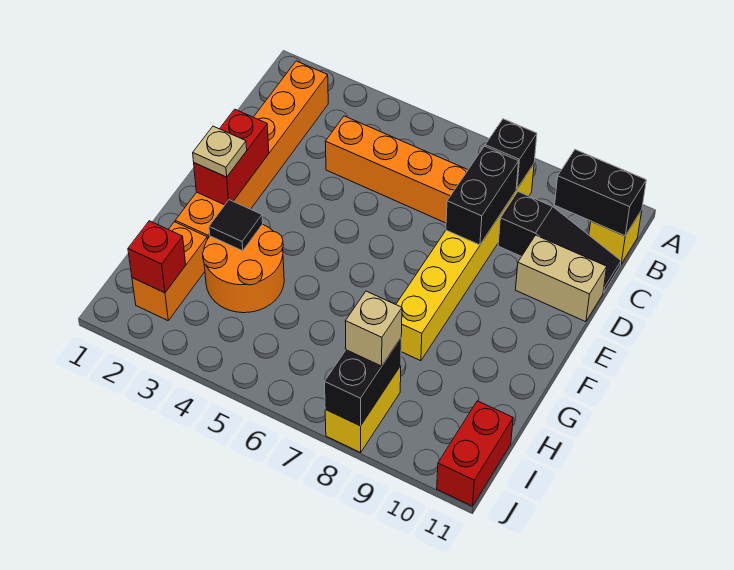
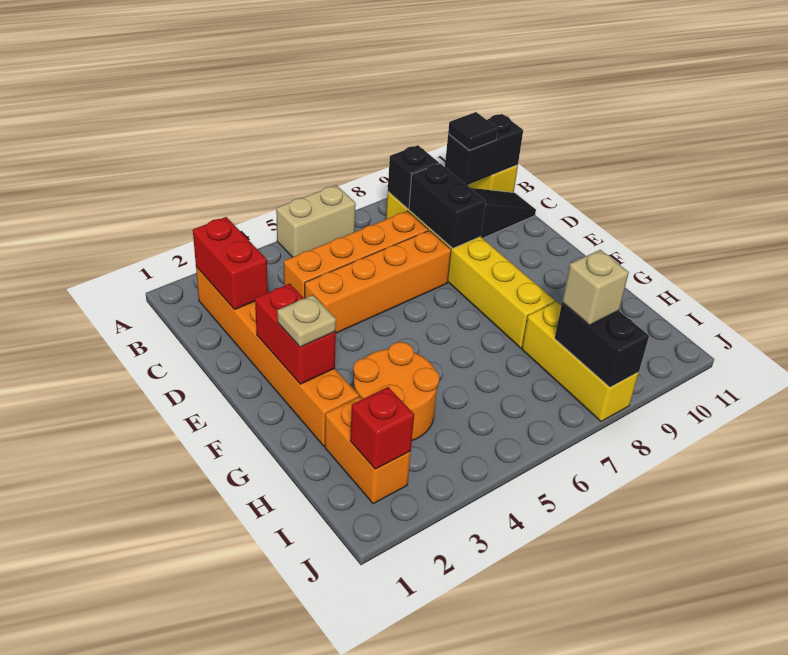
none -> orange 1x4 brick [305,230,451,333]
tan 1x2 brick [516,235,607,322] -> tan 1x2 brick moved to [276,185,356,257]
black 1x1 tile [209,200,263,251] -> black 1x1 tile moved to [448,112,498,150]
yellow 1x2 brick [325,366,401,453] -> yellow 1x3 brick [522,302,639,422]
red 1x2 brick [437,401,513,506] -> red 1x2 brick moved to [193,217,268,310]

